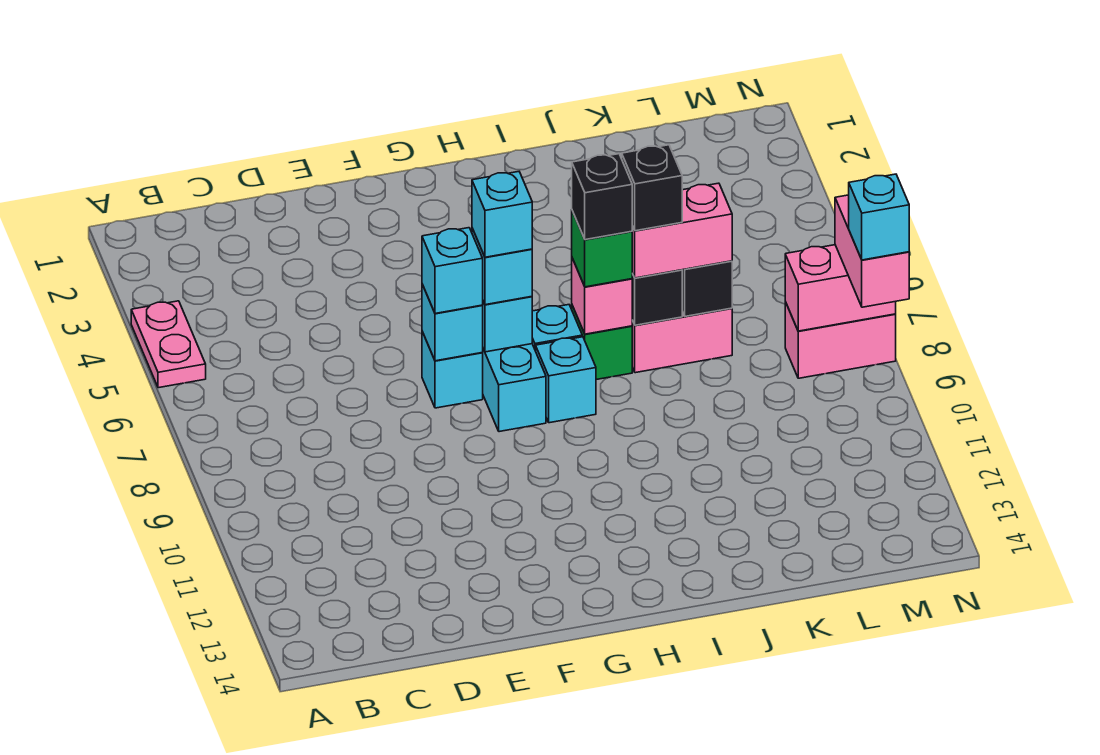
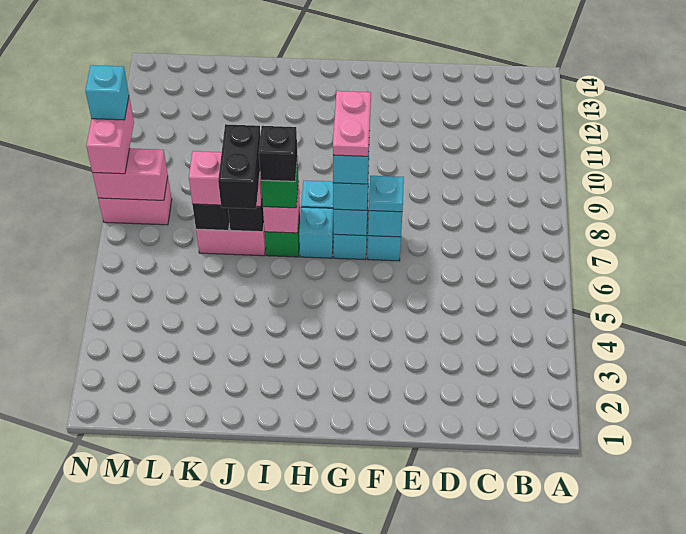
pink 1x2 plate [131,301,206,388] -> pink 1x2 plate moved to [333,91,371,156]
cyan 1x1 brick [422,228,483,313] -> cyan 1x1 plate [369,176,404,212]
black 1x1 brick [622,145,682,231] -> black 1x2 brick [218,124,261,209]

